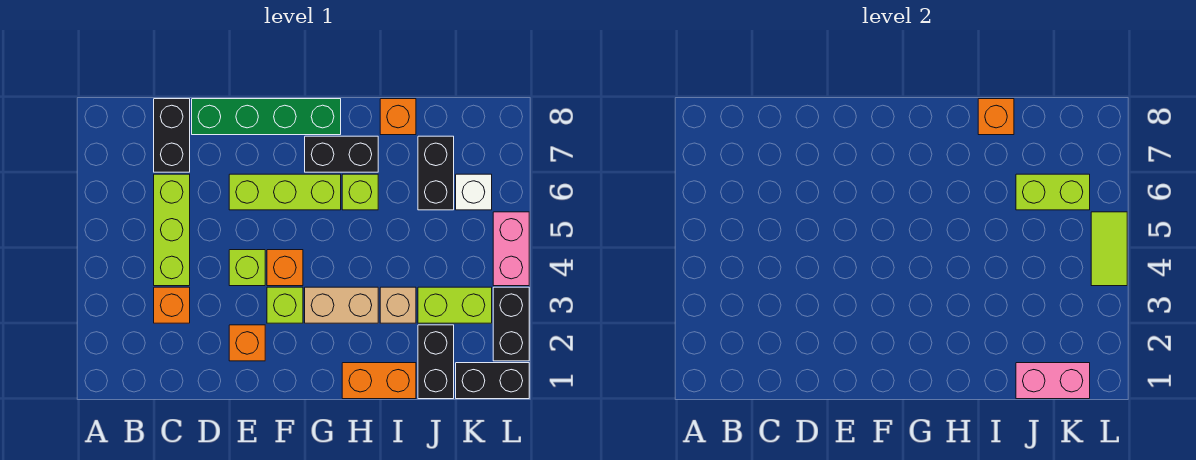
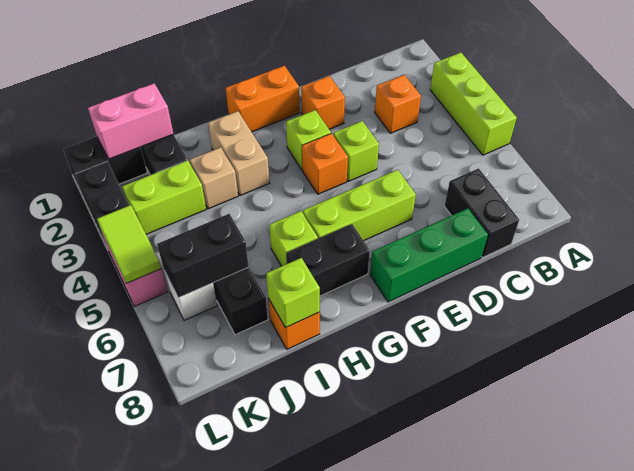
lime 1x3 brick [154,174,190,286] -> lime 1x3 brick moved to [430,52,517,155]
green 1x4 brick [192,99,341,135] -> green 1x3 brick [370,208,488,302]
tan 1x2 brick [305,287,378,323] -> tan 1x2 brick turned to [208,111,270,195]
orange 1x2 brick [342,363,416,399] -> orange 1x2 brick moved to [226,66,300,132]
orange 1x1 brick [978,99,1014,135] -> lime 1x1 brick [266,258,320,328]
lime 1x2 brick [1016,174,1090,210] -> black 1x2 brick [157,214,249,298]

